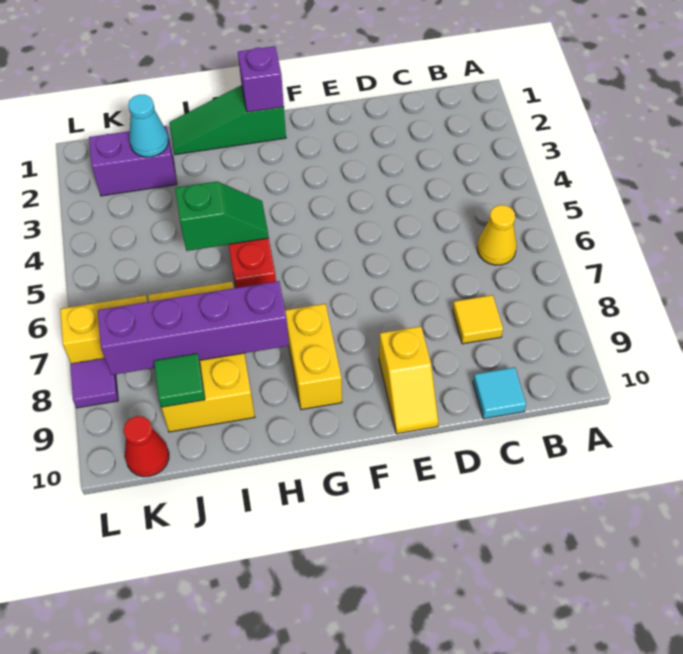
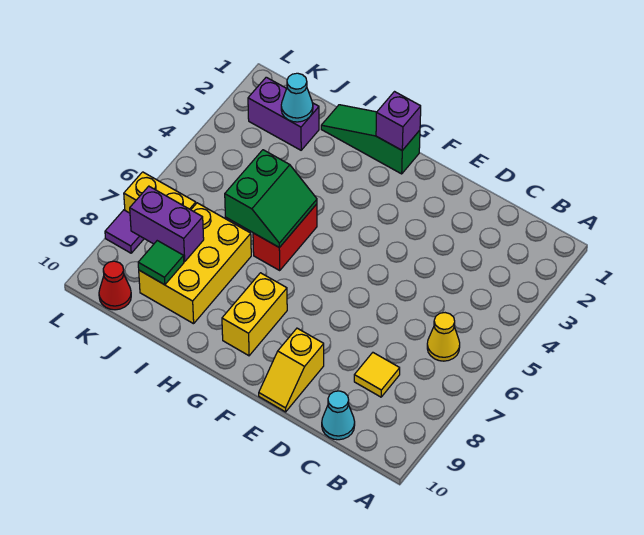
cyan 1x1 tile [473,367,526,419] -> cyan 1x1 cone [322,391,355,440]
green 1x2 slope [175,182,269,251] -> green 2x2 slope [225,150,317,248]
purple 1x4 brick [98,281,289,375] -> purple 1x2 brick [130,186,204,261]

